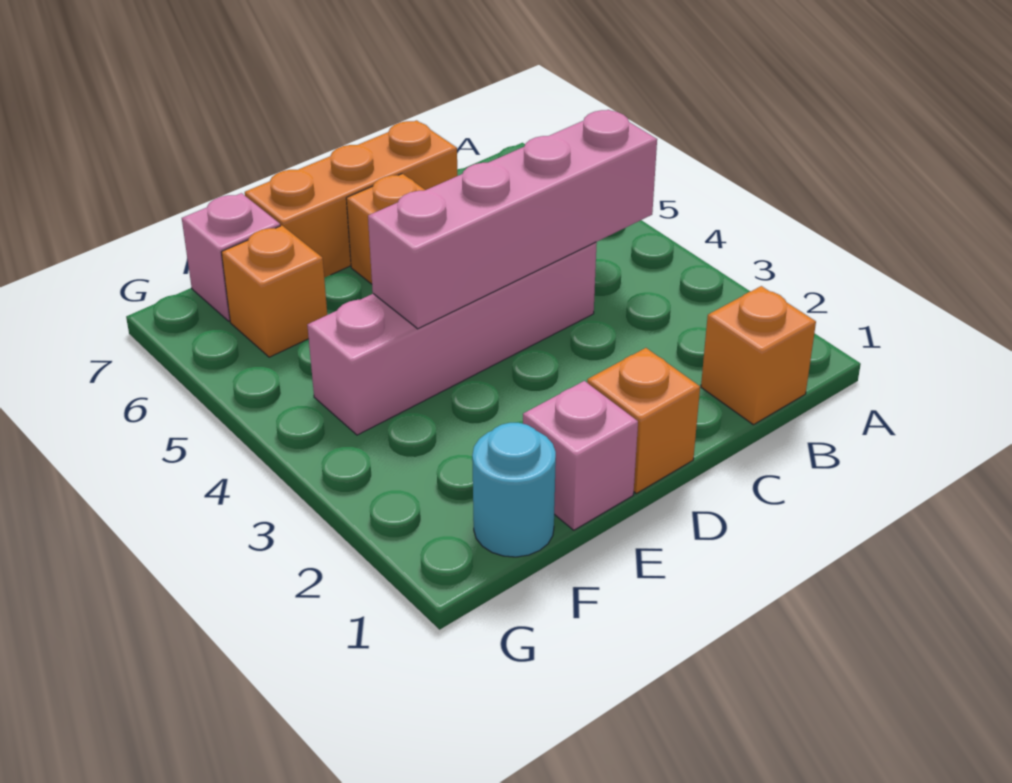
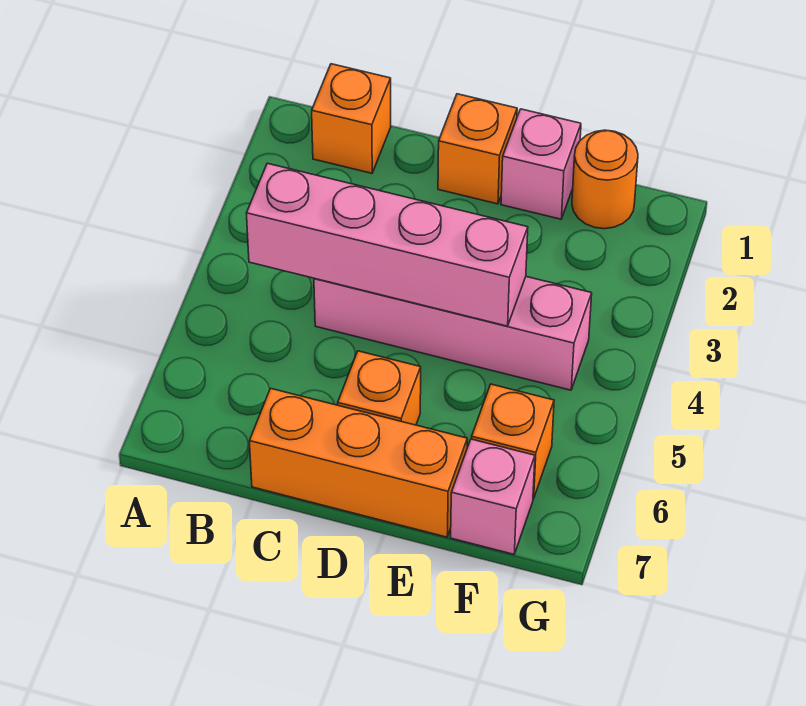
cyan 1x1 round brick [472,423,556,557] -> orange 1x1 round brick [572,130,638,229]

